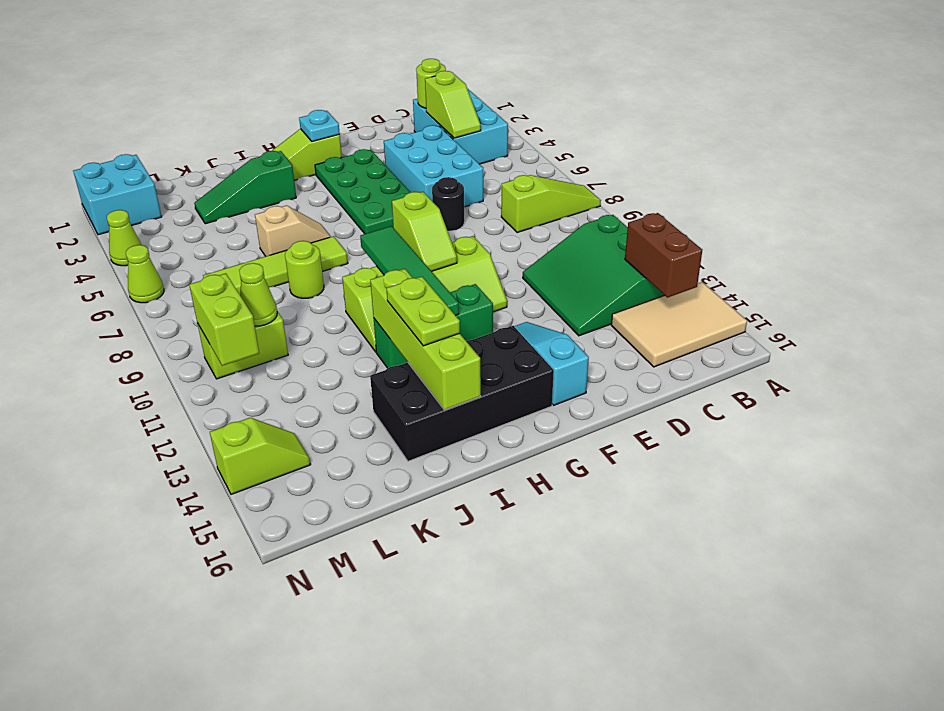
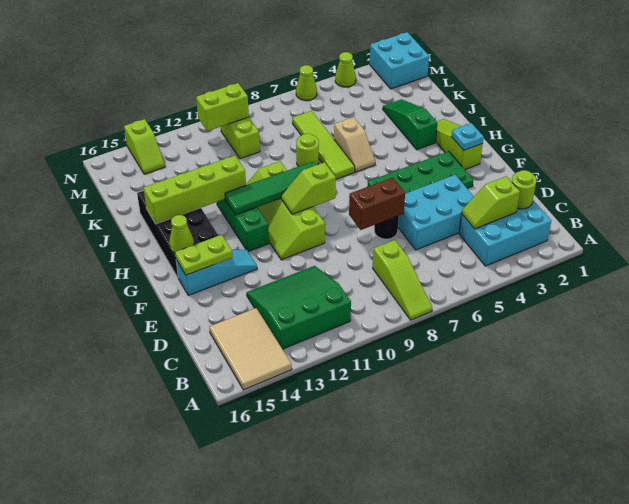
brown 1x2 brick [625,213,702,298] -> brown 1x2 brick moved to [349,178,405,230]
lime 1x2 plate [386,277,460,346] -> lime 1x2 plate moved to [175,235,233,275]
lime 1x1 cone [239,263,277,326] -> lime 1x1 cone moved to [169,215,194,253]

